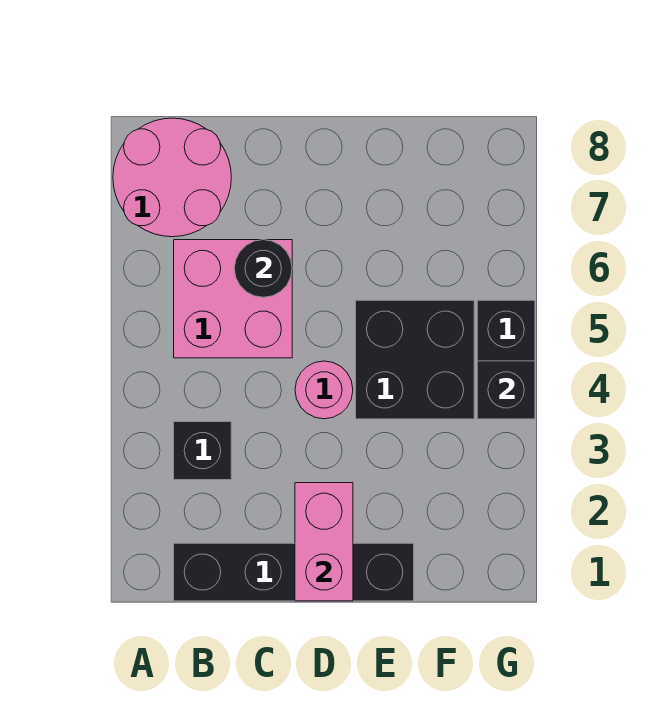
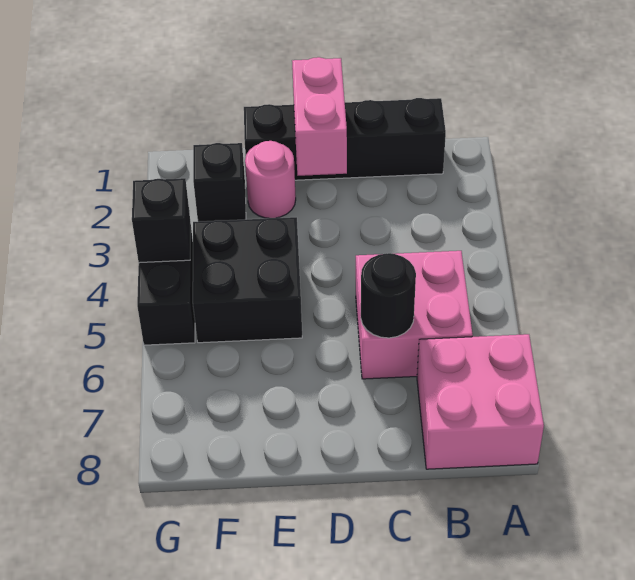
pink 2x2 round brick [113,118,231,237] -> pink 2x2 brick [417,334,544,469]
black 1x1 brick [174,422,231,480] -> black 1x1 brick moved to [193,143,246,222]
pink 1x1 round brick [295,361,353,419] -> pink 1x1 round brick moved to [245,141,296,218]

